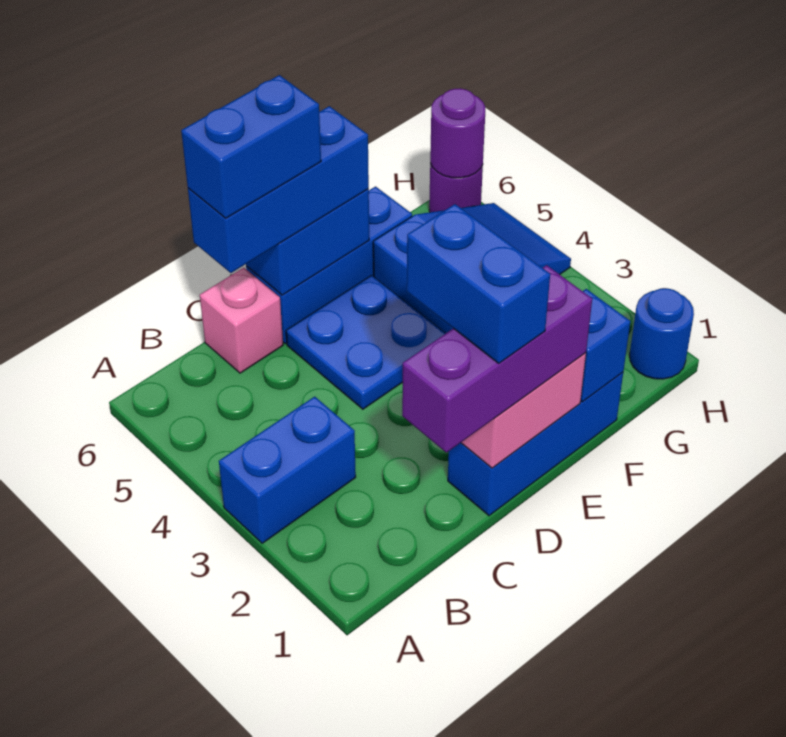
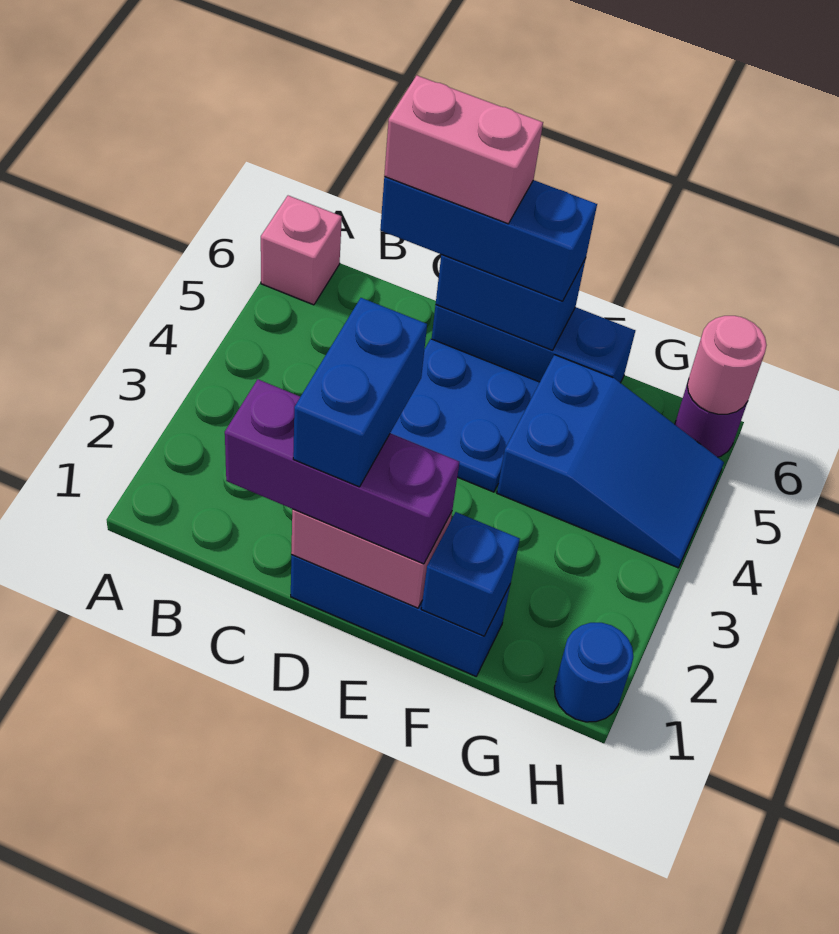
blue 1x2 brick [219,397,356,543] -> none
pink 1x1 brick [200,268,283,373] -> pink 1x1 brick moved to [261,196,342,305]
blue 1x2 brick [181,75,321,218] -> pink 1x2 brick [384,75,543,224]
purple 1x1 round brick [430,88,485,178] -> pink 1x1 round brick [687,316,767,414]

